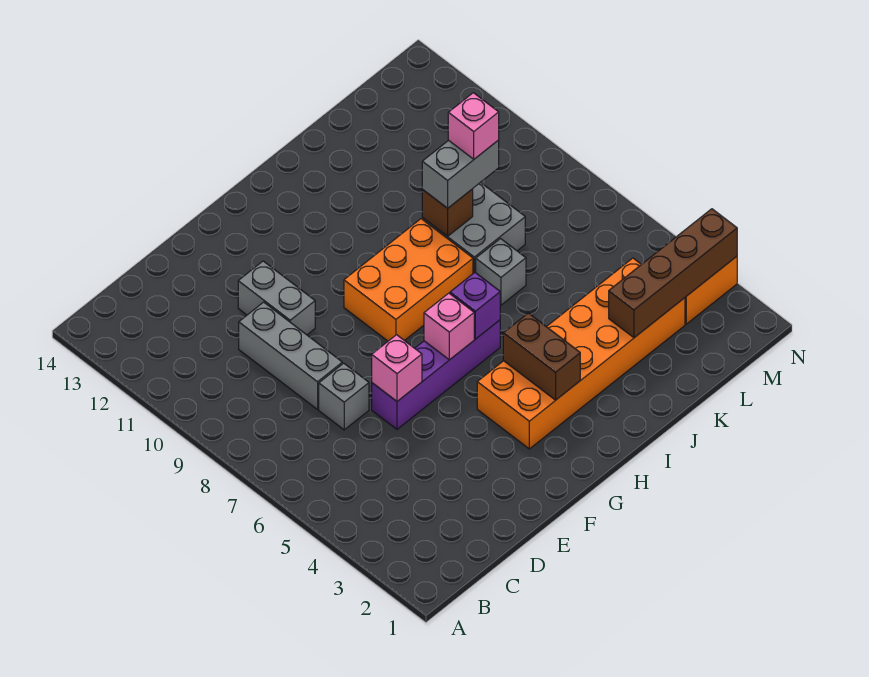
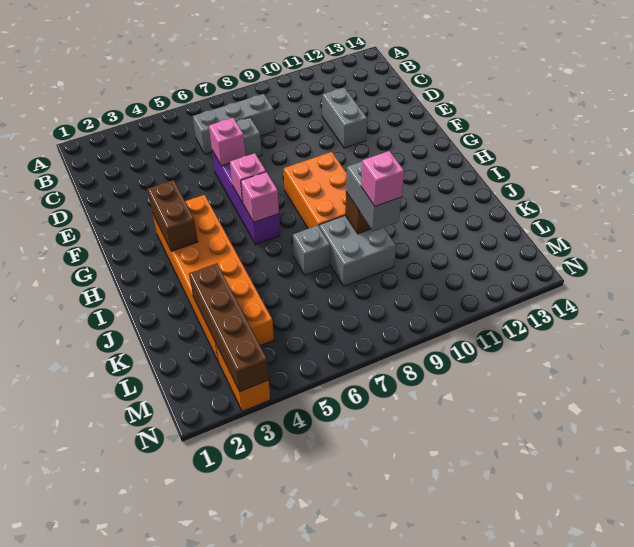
grey 1x3 brick [239,302,342,409] -> grey 1x3 brick moved to [193,94,275,154]
grey 1x2 brick [238,261,315,335] -> grey 1x2 brick turned to [322,87,367,148]
brown 1x2 brick [503,313,580,400] -> brown 1x2 brick turned to [147,180,198,251]
purple 1x1 brick [450,273,500,339] -> pink 1x1 brick [241,172,279,222]

